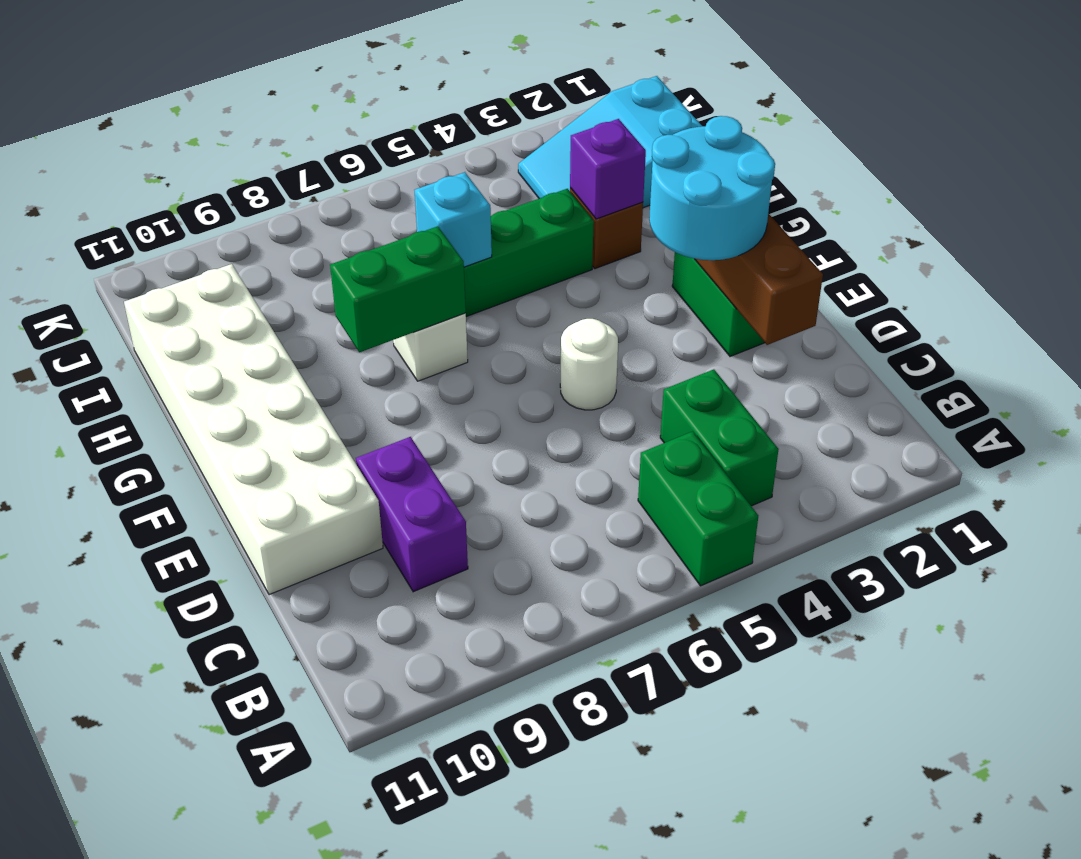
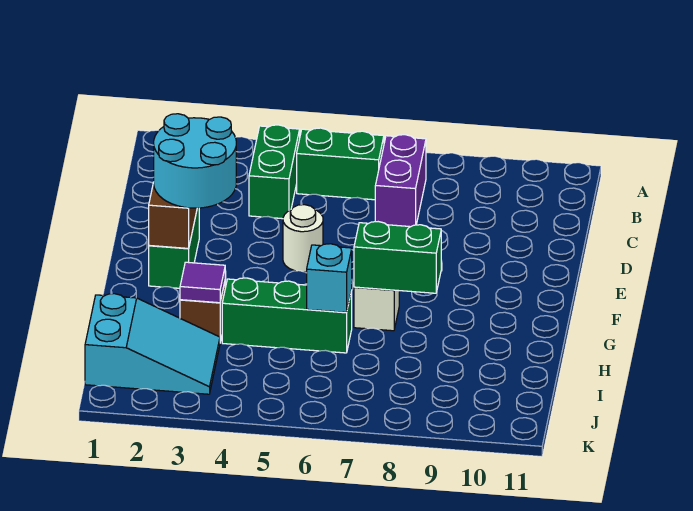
green 1x2 brick [638,431,758,586] -> green 1x2 brick turned to [297,128,384,200]
purple 1x2 brick [356,437,468,592] -> purple 1x2 brick moved to [375,135,426,227]
white 2x6 brick [124,264,383,595] -> none
purple 1x1 brick [570,119,646,219] -> purple 1x1 tile [180,262,225,303]

